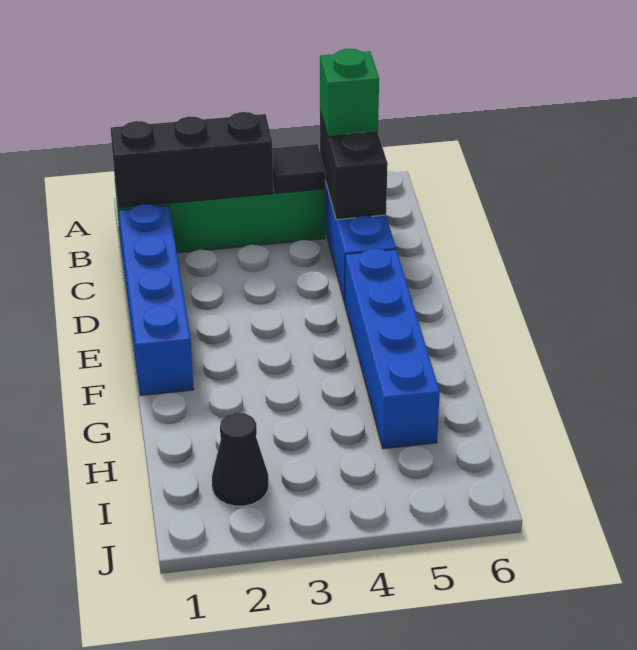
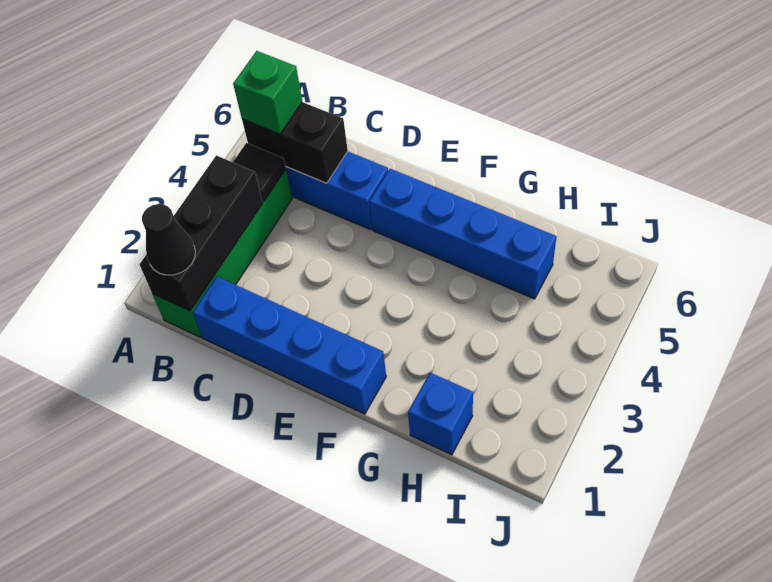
none -> blue 1x1 brick [408,373,473,455]
black 1x1 cone [212,413,268,506] -> black 1x1 cone moved to [142,204,195,275]

